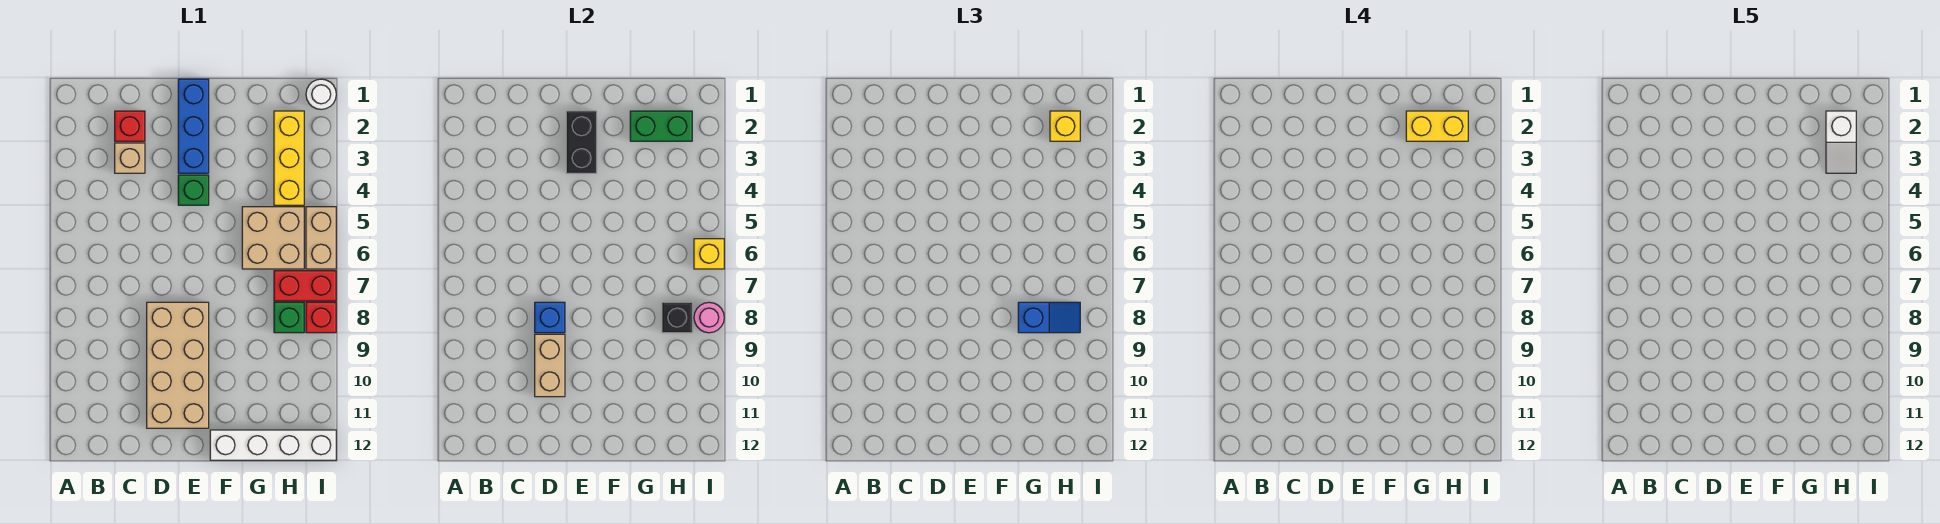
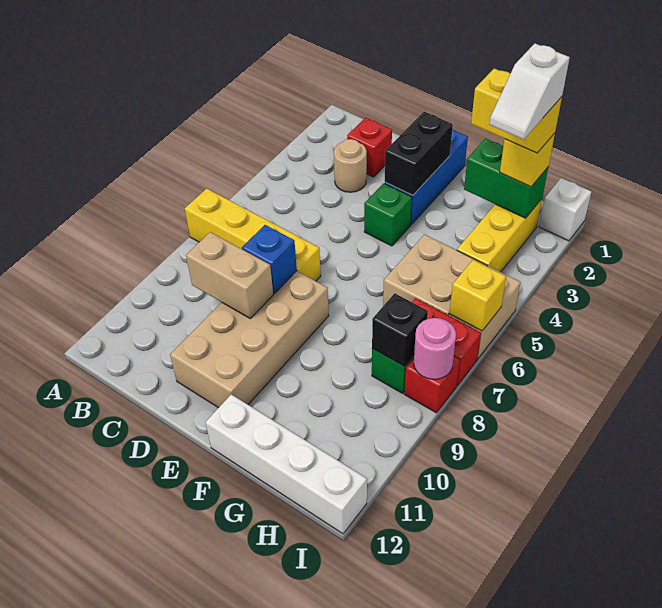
none -> yellow 1x4 brick [185,189,321,281]
tan 1x1 brick [115,143,145,173] -> tan 1x1 round brick [334,139,367,192]
tan 1x2 brick [535,334,565,397] -> tan 1x2 brick turned to [186,232,273,318]
blue 1x2 slope [1018,302,1080,333] -> none
white 1x1 round brick [306,79,336,109] -> white 1x1 brick [539,178,591,241]

